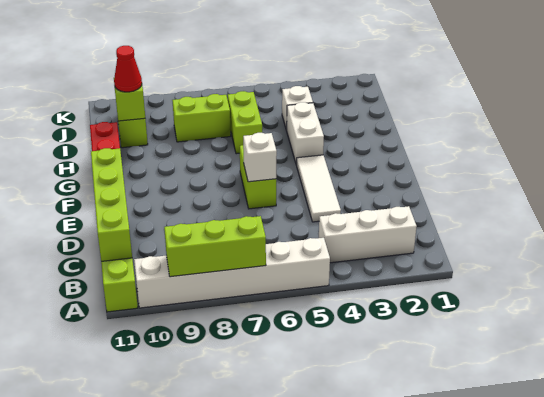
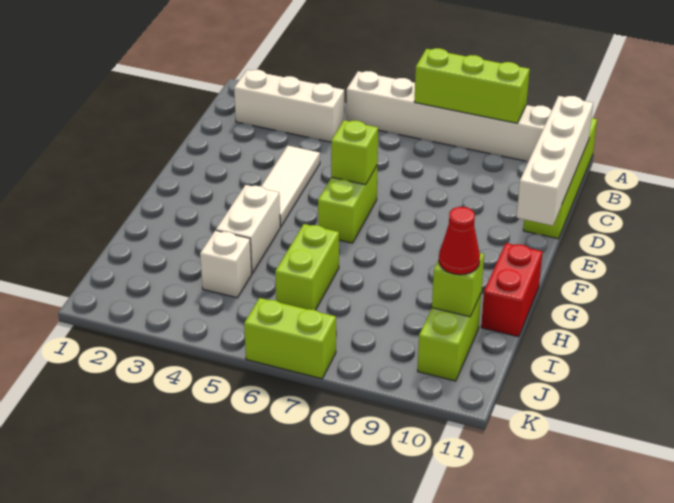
lime 1x4 brick [91,148,132,261] -> white 1x4 brick [517,96,593,226]
white 1x1 brick [243,133,277,182] -> lime 1x1 brick [331,120,378,185]
lime 1x2 brick [172,94,231,142] -> lime 1x2 brick moved to [244,298,336,379]

